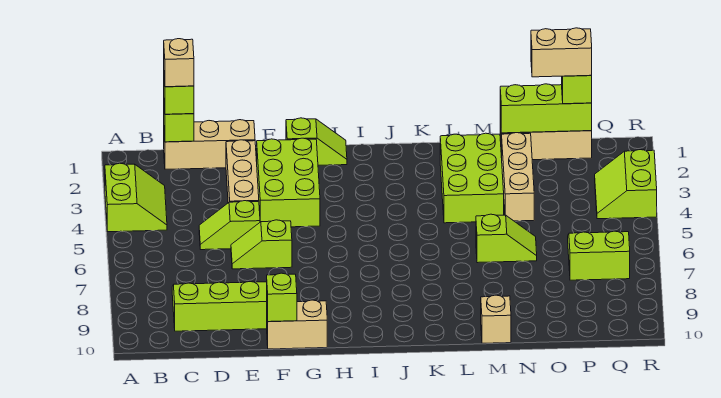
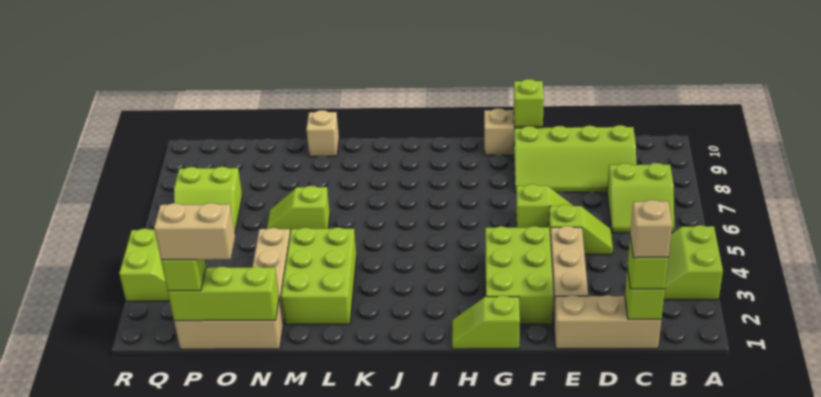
none -> lime 2x2 slope [607,163,674,233]

